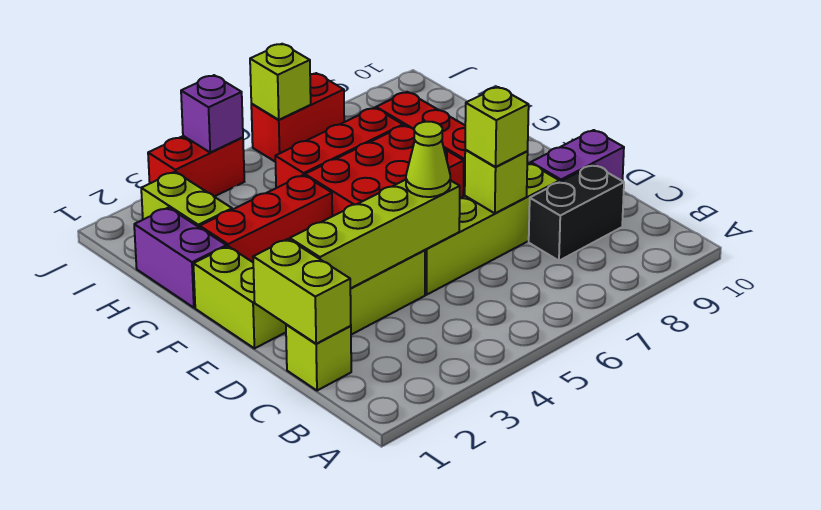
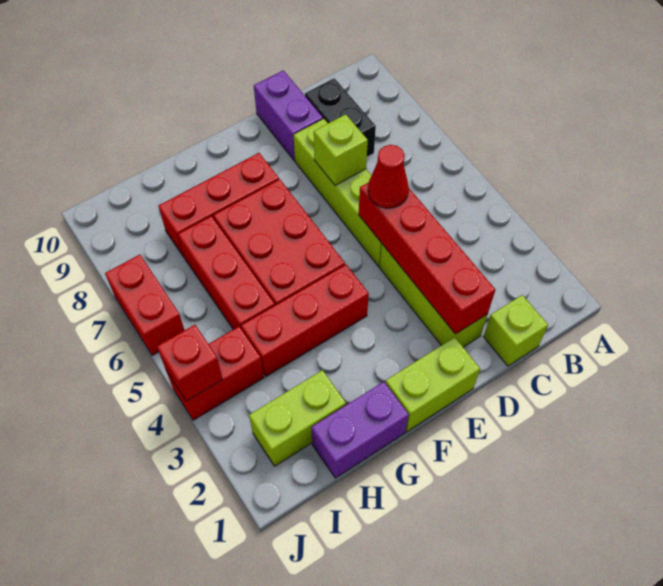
lime 1x2 brick [253,239,351,344] -> none
lime 1x4 brick [290,180,460,289] -> red 1x4 brick [359,182,495,334]
lime 1x1 cone [406,122,450,197] -> red 1x1 cone [368,145,409,208]
lime 1x1 brick [465,87,529,167] -> none
red 1x3 brick [200,175,332,262] -> red 1x3 brick turned to [241,265,369,376]
red 1x2 brick [148,136,244,197] -> red 1x2 brick turned to [166,327,264,420]
purple 1x1 brick [181,75,243,152] -> red 1x1 brick [157,325,223,401]
lime 1x1 brick [250,44,311,120] -> none

